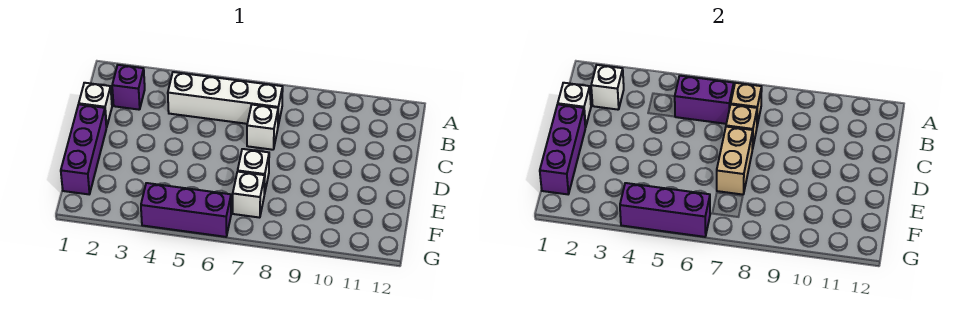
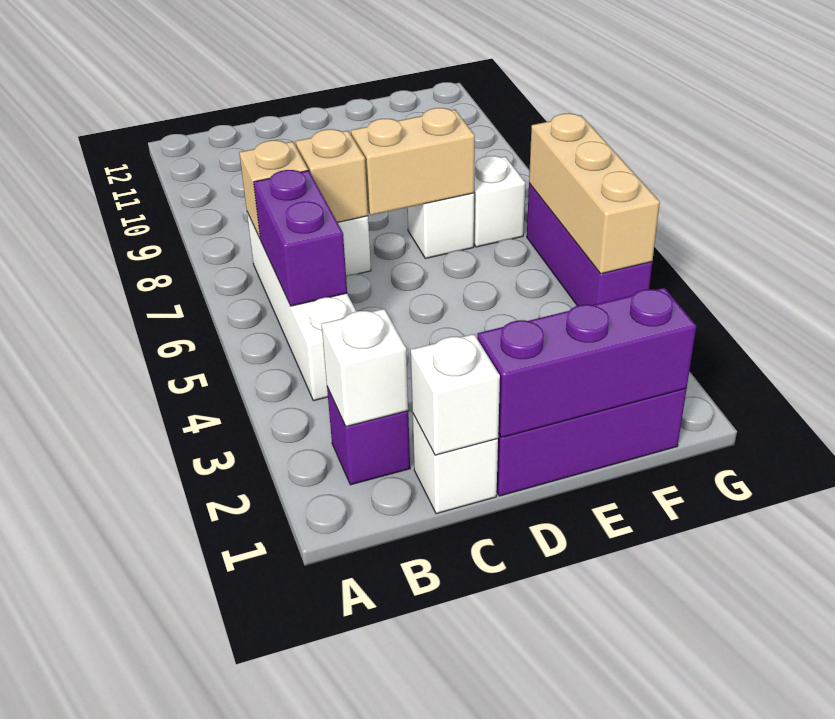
purple 1x3 brick [620,183,710,237] -> tan 1x3 brick [529,113,660,274]

